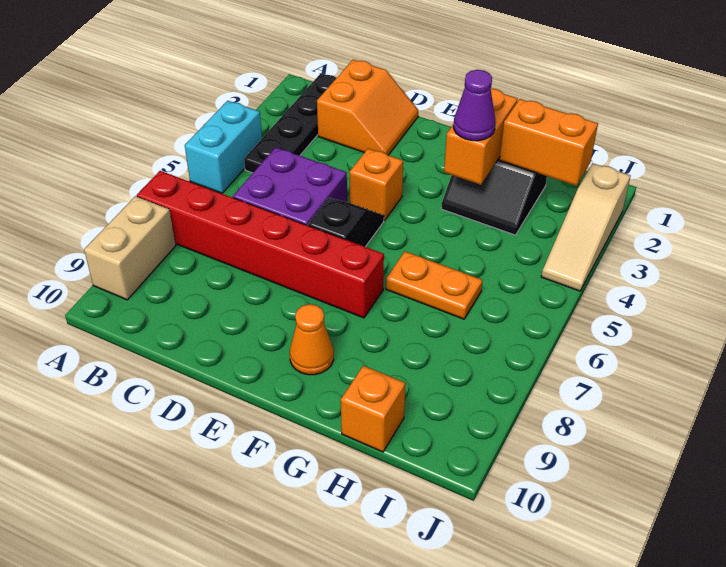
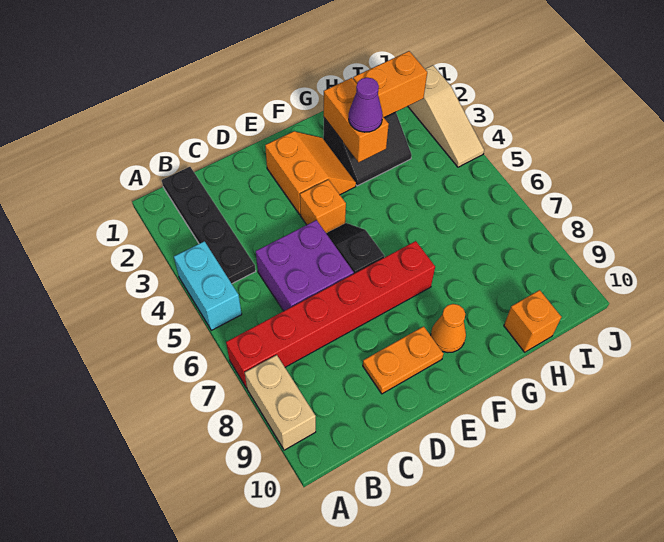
orange 2x2 slope [317,60,418,155] -> orange 2x2 slope moved to [265,131,356,215]
orange 1x2 plate [386,251,483,319] -> orange 1x2 plate moved to [363,326,443,394]

